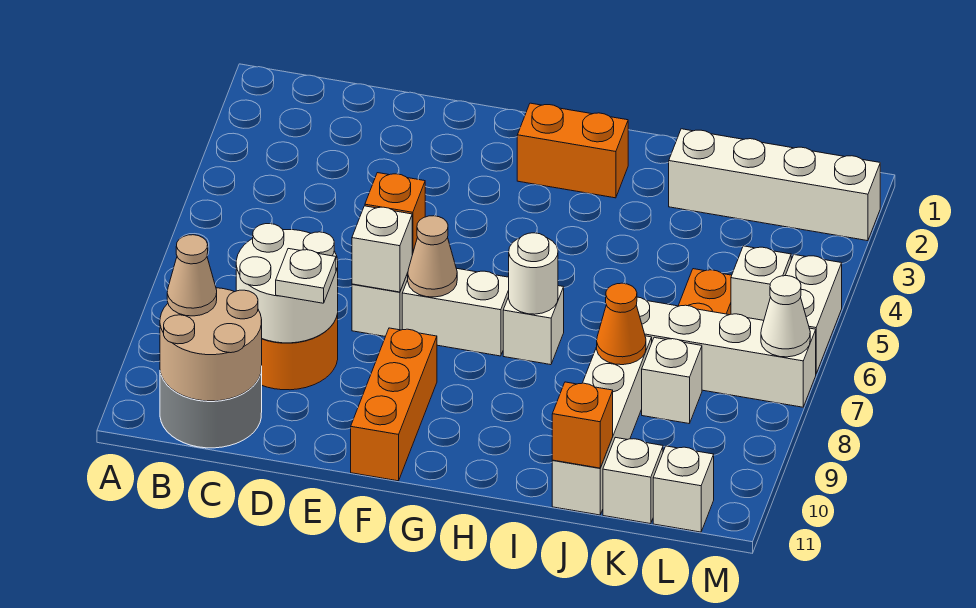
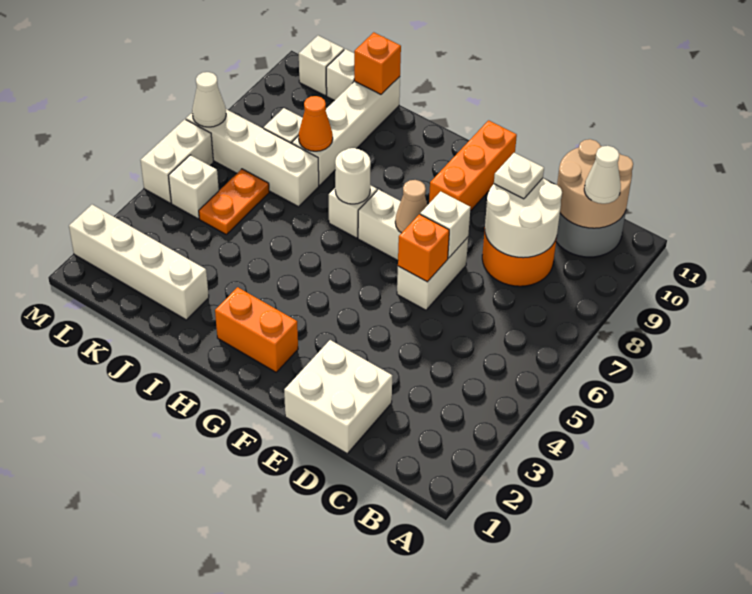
tan 1x1 cone [167,235,217,316] -> white 1x1 cone [584,146,621,204]
none -> white 2x2 brick [284,340,392,453]

